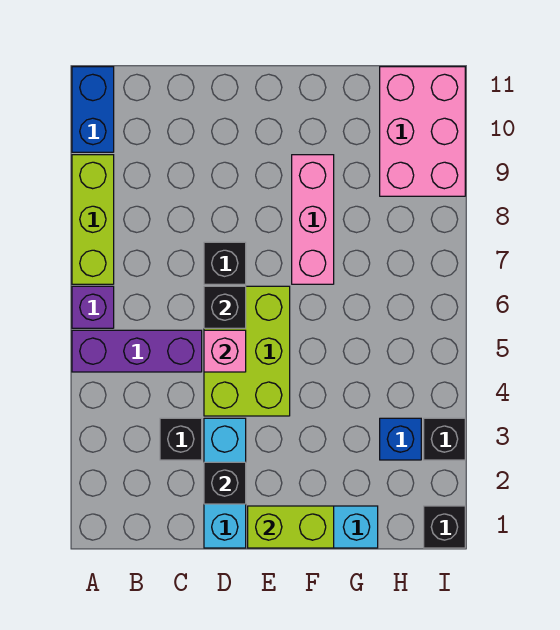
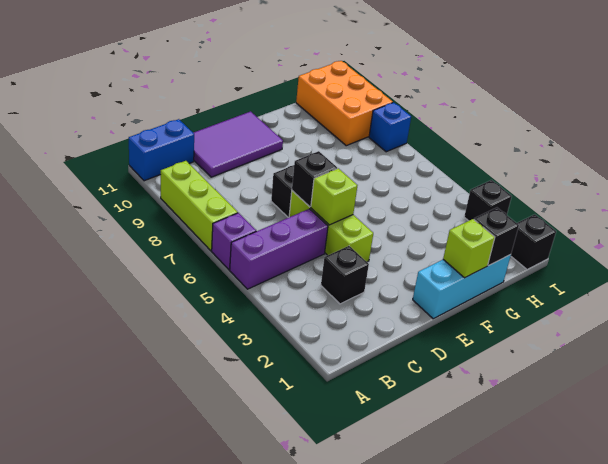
blue 1x2 brick [72,67,114,152] -> blue 1x2 brick turned to [129,119,194,181]
none -> purple 2x3 tile [193,111,283,177]
cyan 1x3 brick [204,418,246,548] -> none
black 1x1 brick [204,462,246,504] -> black 1x1 brick moved to [474,208,519,265]
lime 2x3 brick [204,286,290,416] -> lime 1x3 brick [289,191,373,262]
pink 1x1 brick [204,330,246,372] -> lime 1x1 brick [311,168,357,225]
lime 1x2 brick [248,506,334,548] -> lime 1x1 brick [443,219,495,278]
pink 1x3 brick [292,155,334,284] -> none
blue 1x1 brick [380,418,421,460] -> blue 1x1 brick moved to [369,102,411,152]
pink 2x3 brick [380,67,465,196] -> orange 2x3 brick [296,61,393,146]

